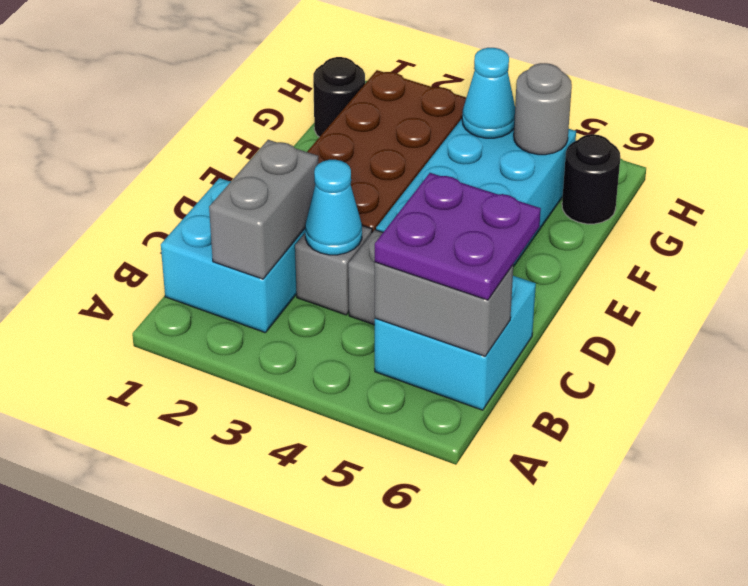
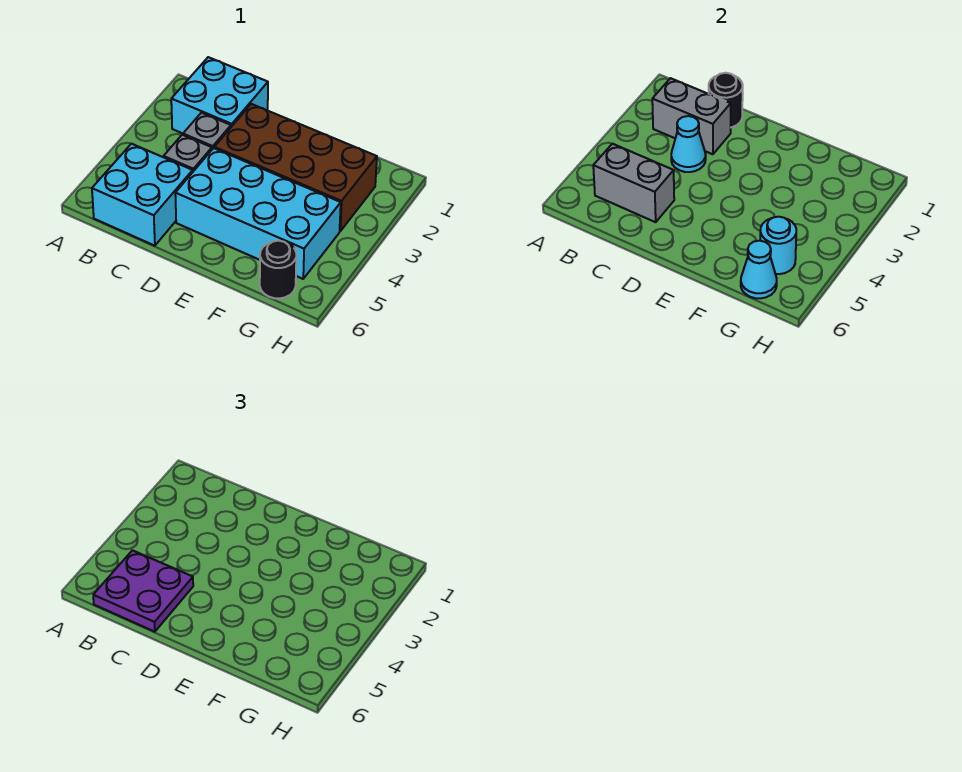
grey 1x2 brick [375,262,513,356] -> grey 1x2 brick turned to [593,144,674,222]
black 1x1 round brick [313,57,365,137] -> black 1x1 round brick moved to [709,73,743,127]
cyan 1x1 cone [462,48,515,138] -> cyan 1x1 cone moved to [741,241,777,298]
grey 1x1 round brick [514,63,572,155] -> cyan 1x1 round brick [760,217,796,274]

